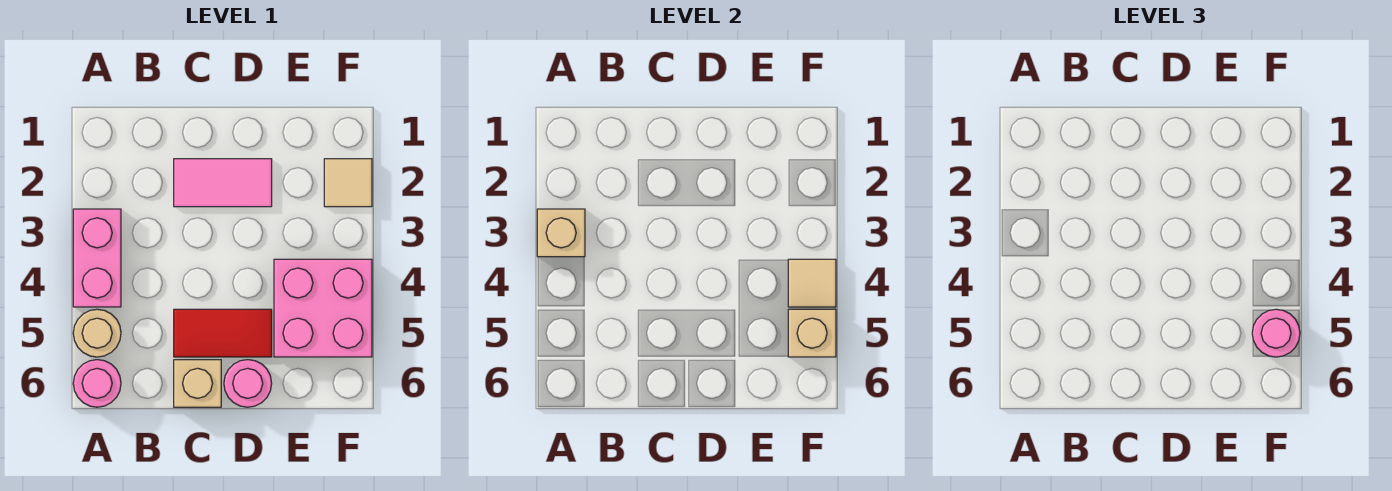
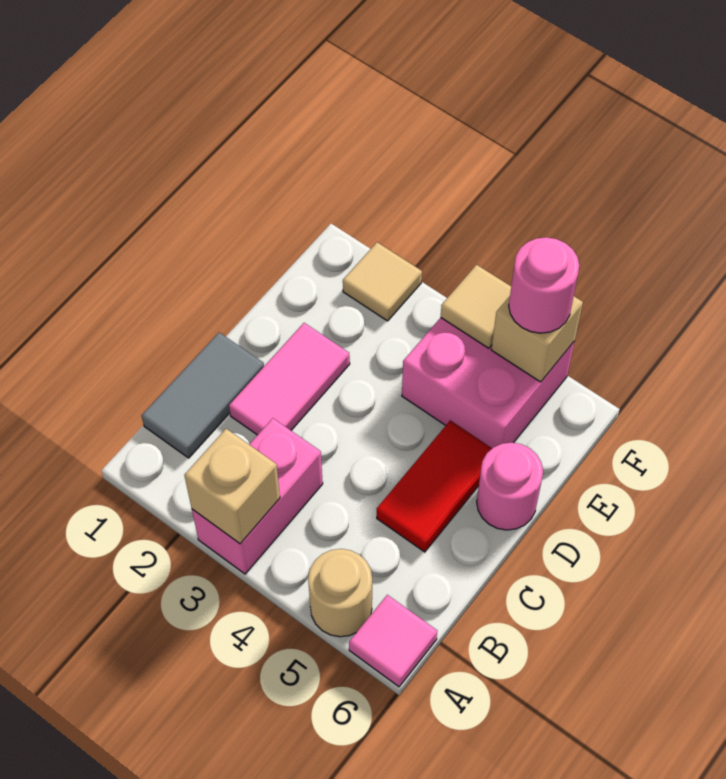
pink 1x2 brick [73,209,121,307] -> pink 1x2 brick turned to [192,418,323,574]
pink 1x1 round brick [73,360,121,407] -> pink 1x1 tile [349,595,437,687]
none -> grey 1x2 tile [142,333,264,458]
tan 1x1 brick [174,360,221,407] -> none

